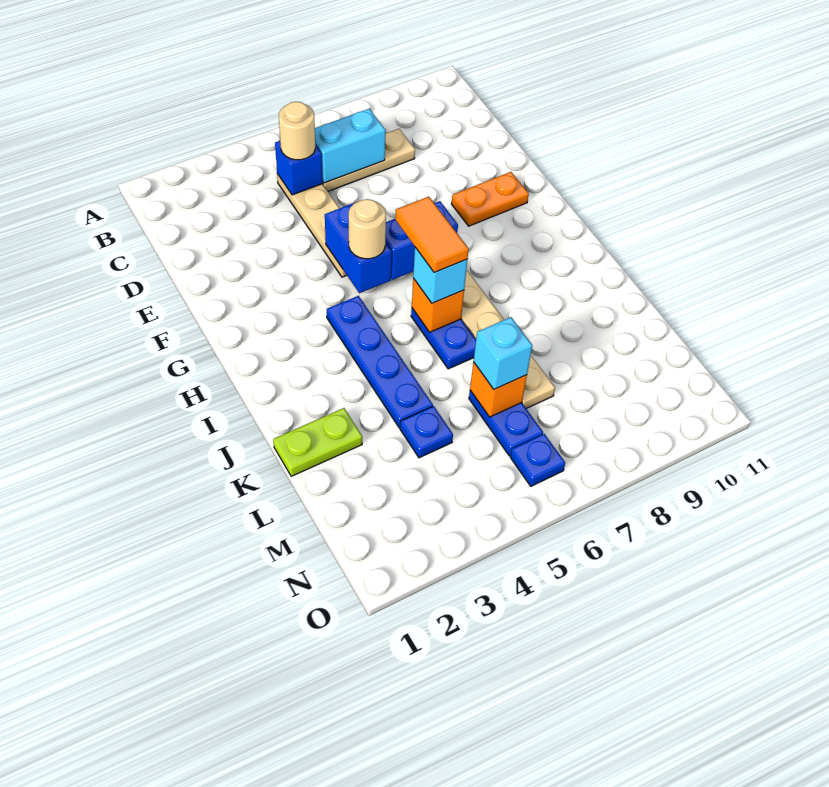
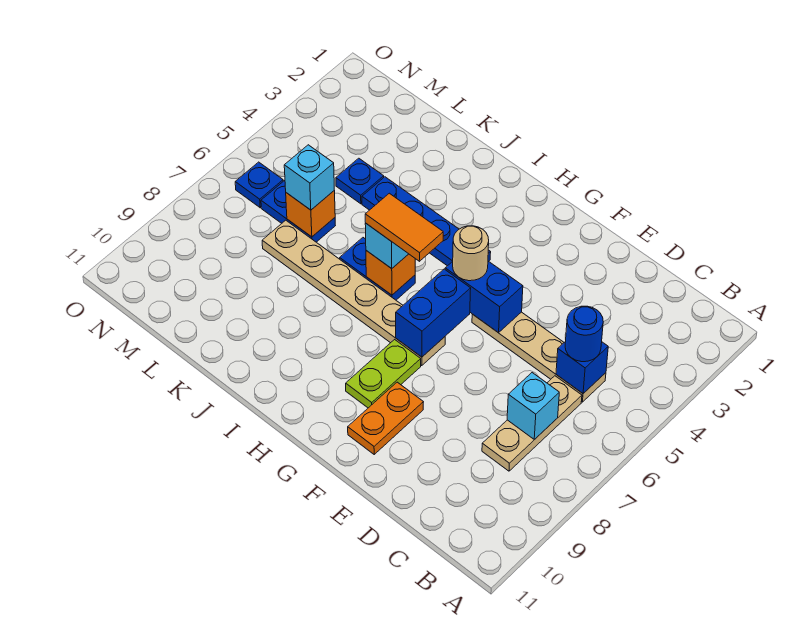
tan 1x1 round brick [279,102,315,160] -> blue 1x1 round brick [565,306,603,362]
cyan 1x2 brick [315,109,385,183] -> cyan 1x1 brick [507,373,559,440]
lime 1x2 plate [273,408,362,476] -> lime 1x2 plate moved to [346,340,421,408]

